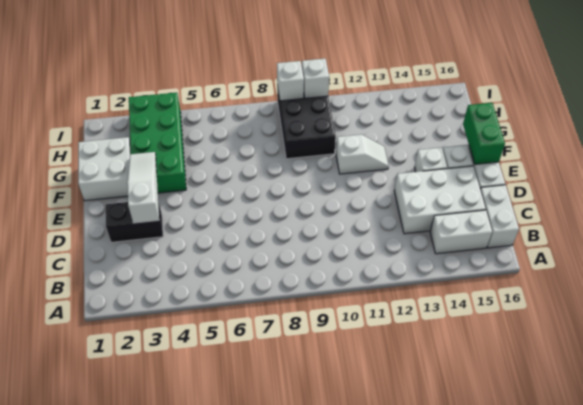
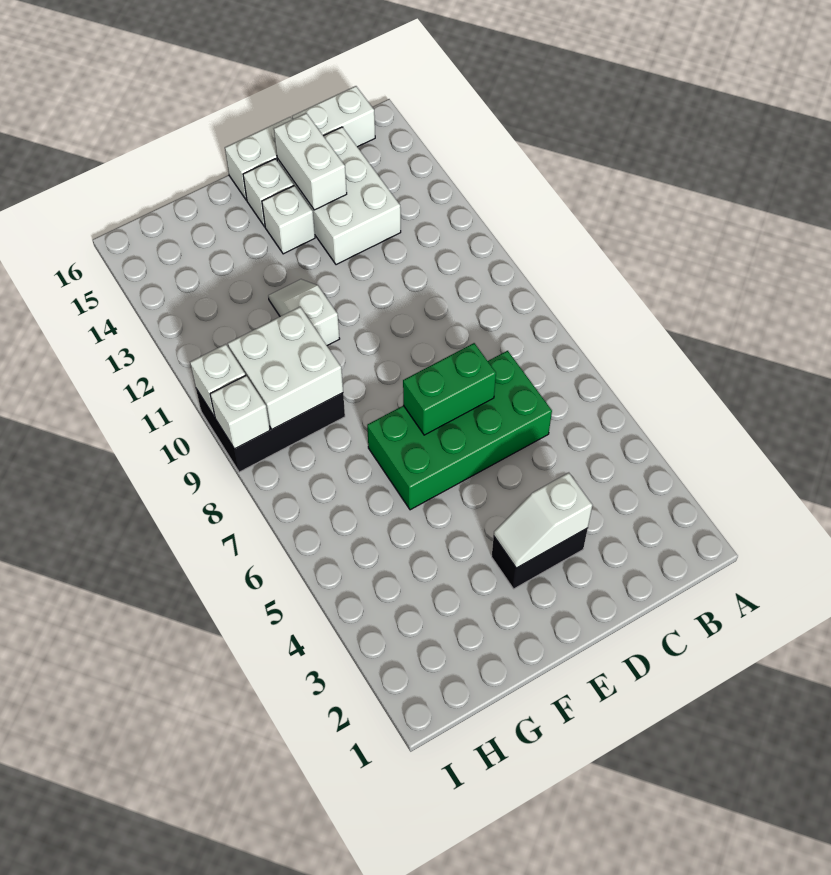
white 1x2 brick [430,210,492,254] -> white 1x2 brick moved to [274,113,347,210]
black 1x2 brick [105,201,163,242] -> black 1x2 brick turned to [492,528,588,589]
white 1x3 slope [127,152,159,223] -> white 1x2 slope [494,473,592,568]
green 1x2 brick [463,103,505,164] -> green 1x2 brick moved to [403,343,496,435]
white 2x2 brick [78,137,131,201] -> white 2x2 brick moved to [228,307,343,429]
green 2x4 brick [129,93,186,193] -> green 2x4 brick moved to [367,351,552,510]

